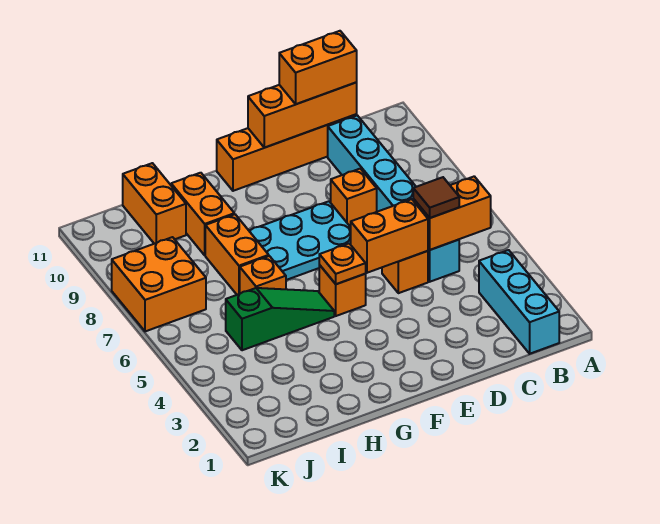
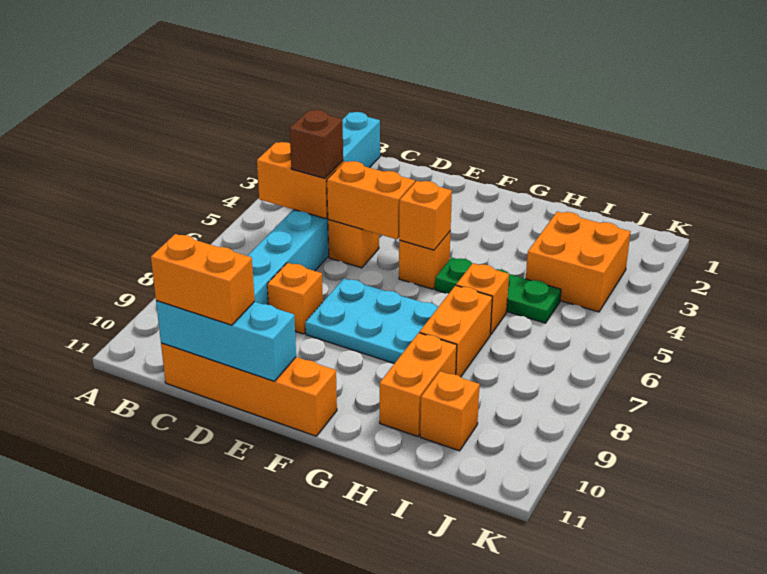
brown 1x1 tile [413,177,459,218] -> brown 1x1 brick [290,110,343,178]
orange 1x3 brick [248,83,357,148] -> cyan 1x3 brick [156,301,296,381]
orange 1x1 plate [319,244,366,284] -> orange 1x1 brick [399,181,452,250]
green 1x3 slope [226,288,334,350] -> green 1x3 plate [435,257,561,323]
orange 1x2 brick [123,163,186,244] -> orange 1x1 brick [420,371,480,451]
orange 2x2 brick [112,237,206,331] -> orange 2x2 brick moved to [526,211,630,312]

